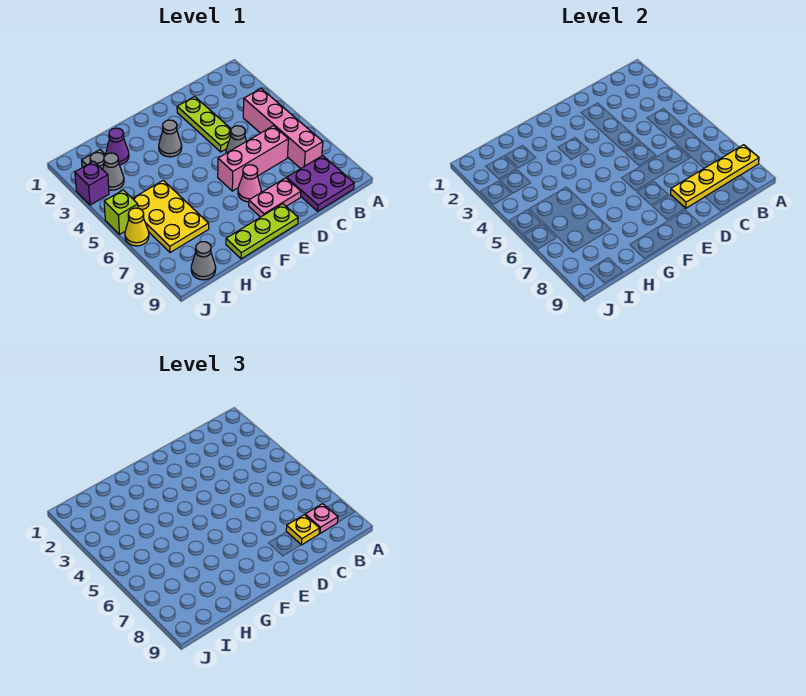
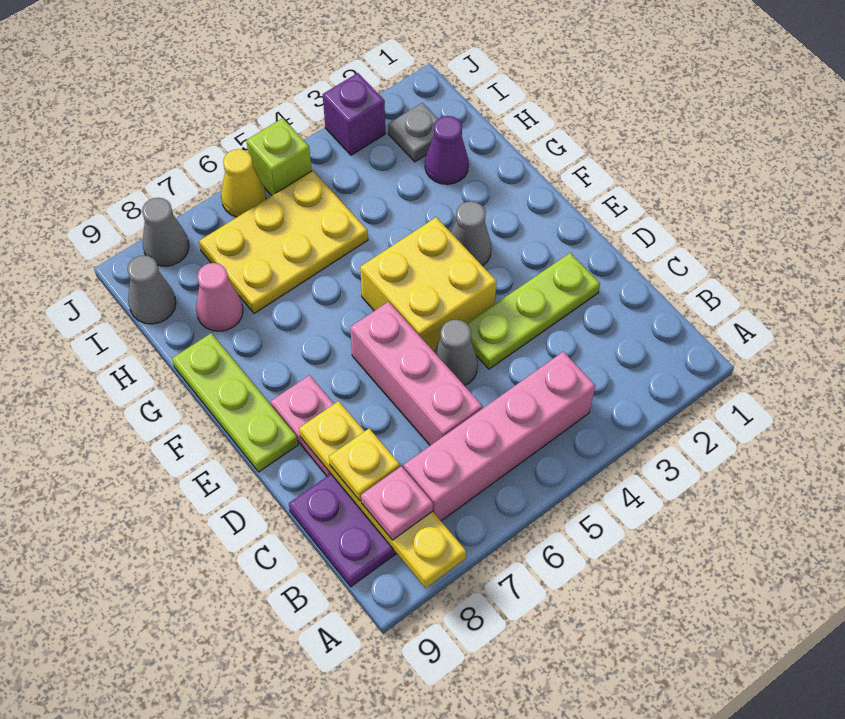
none -> yellow 2x2 brick [360,217,497,351]
pink 1x1 cone [238,165,261,202] -> pink 1x1 cone moved to [196,263,243,331]
grey 1x1 cone [103,153,124,190] -> grey 1x1 cone moved to [142,198,189,266]

